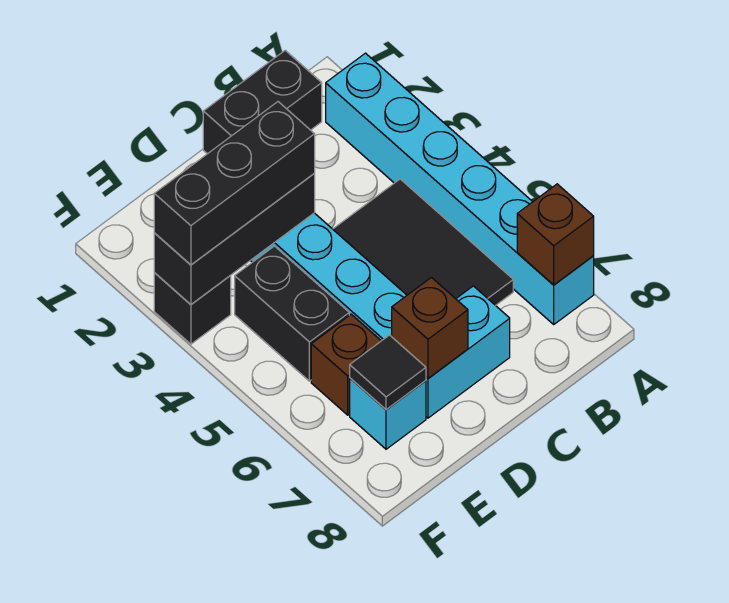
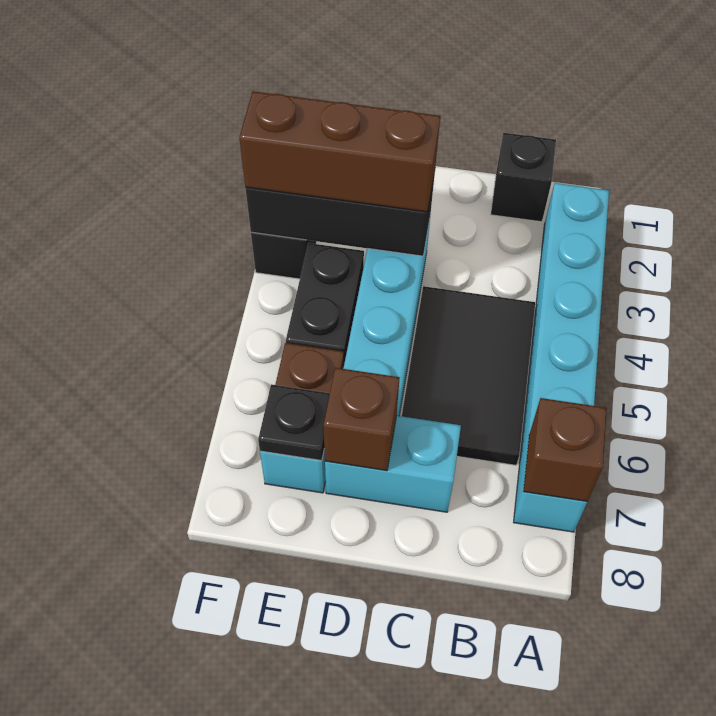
black 1x2 brick [203,50,322,154] -> black 1x1 brick [491,133,556,222]
black 1x3 brick [154,102,315,265] -> brown 1x3 brick [239,91,440,212]
black 1x1 tile [350,335,426,410] -> black 1x1 plate [258,384,330,460]

